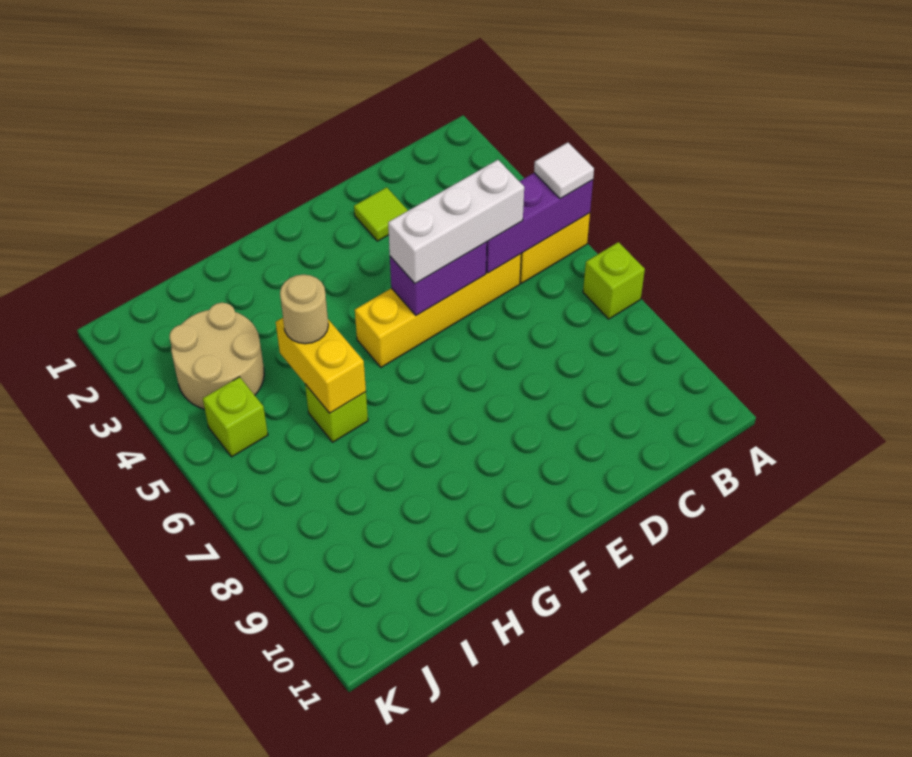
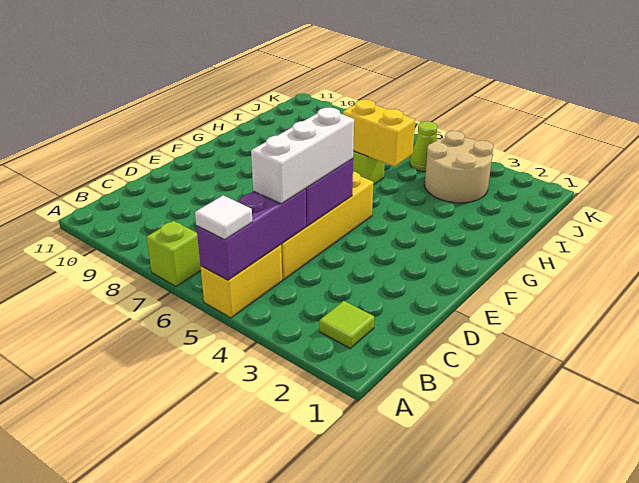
lime 1x1 tile [354,187,408,241] -> lime 1x1 tile moved to [320,301,374,348]
tan 1x1 round brick [280,275,328,344] -> none
lime 1x1 brick [203,377,268,457] -> lime 1x1 cone [410,121,437,172]

